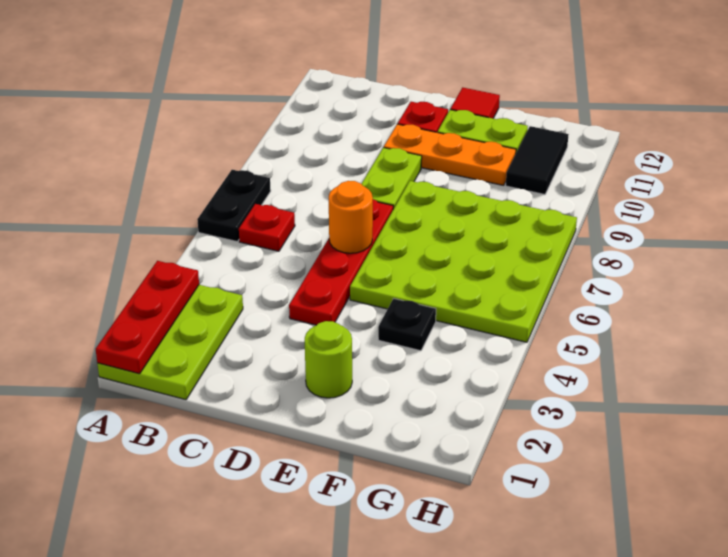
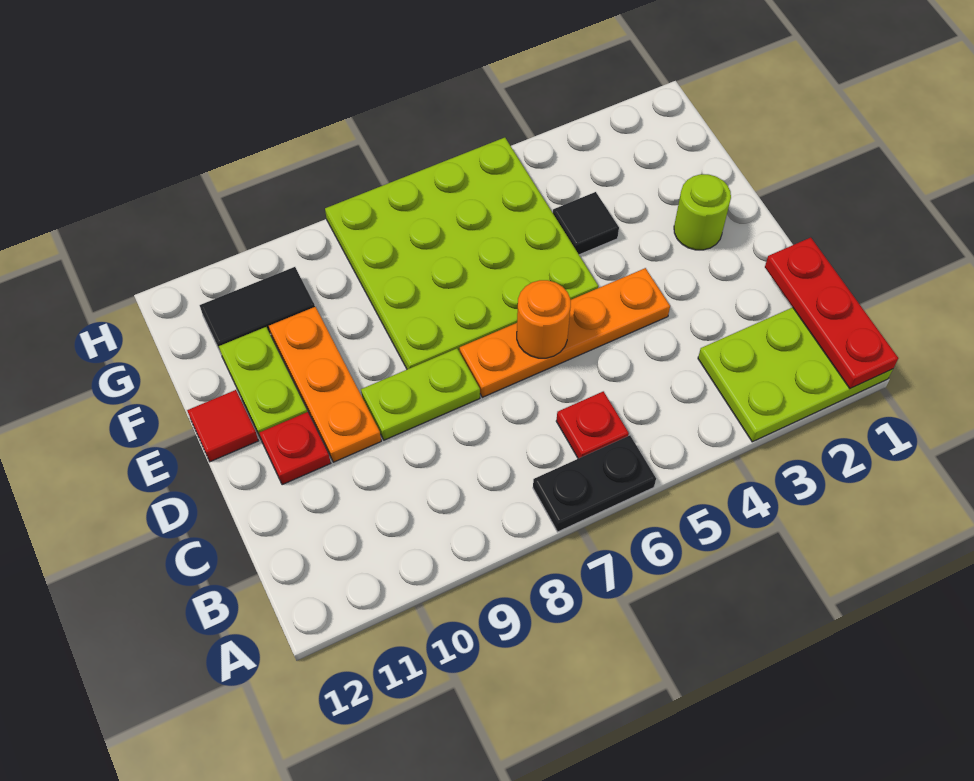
red 1x3 plate [96,261,199,374] -> red 1x3 plate turned to [765,238,898,388]
red 1x4 plate [289,199,393,325] -> orange 1x4 plate [460,268,670,397]
black 1x1 plate [378,298,436,351] -> black 1x1 tile [553,192,619,255]

